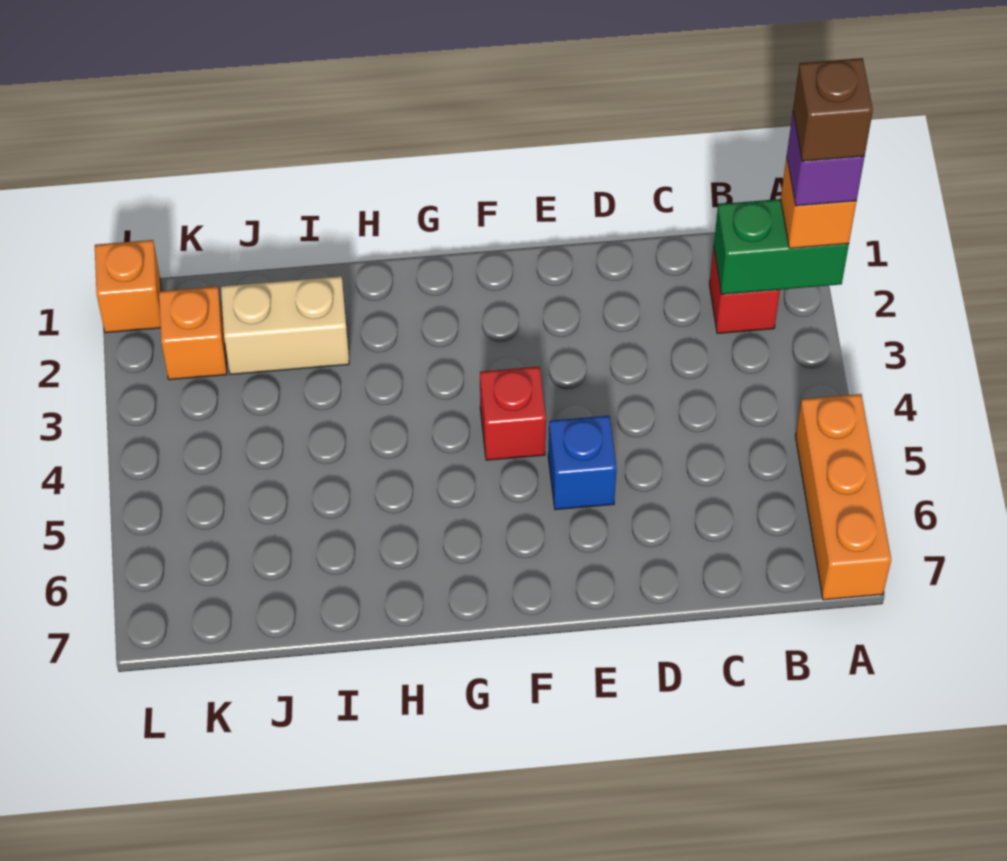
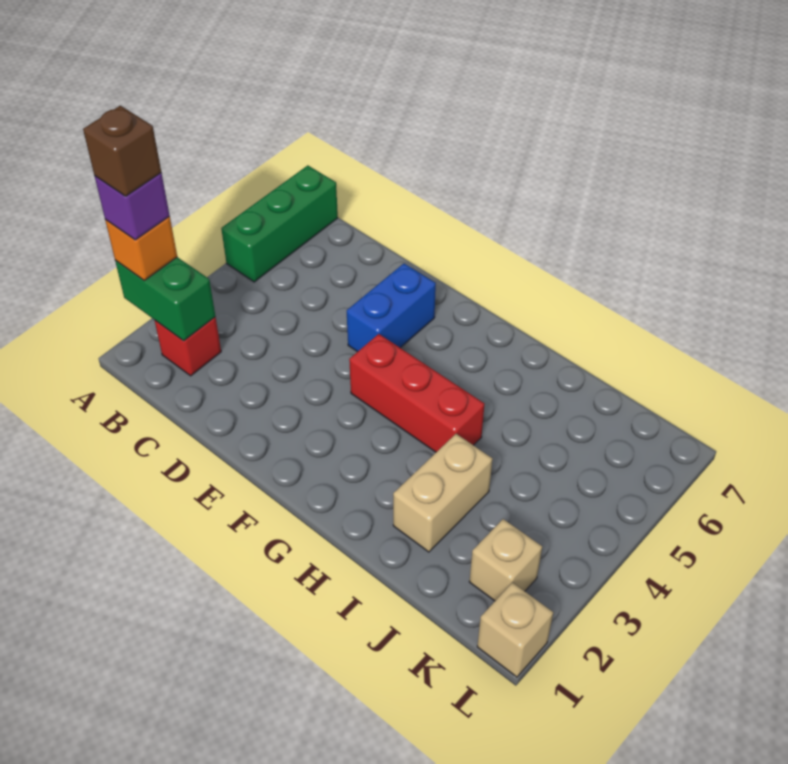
orange 1x3 brick [795,394,891,600] -> green 1x3 brick [221,165,338,282]
blue 1x1 brick [548,416,617,510] -> blue 1x2 brick [347,263,436,352]
red 1x1 brick [480,367,546,460] -> red 1x3 brick [349,334,485,452]
tan 1x2 brick [221,276,349,374] -> tan 1x2 brick turned to [393,434,493,552]
orange 1x1 brick [159,287,227,380] -> tan 1x1 brick [469,519,542,601]
orange 1x1 brick [95,240,161,333] -> tan 1x1 brick [477,583,553,677]

